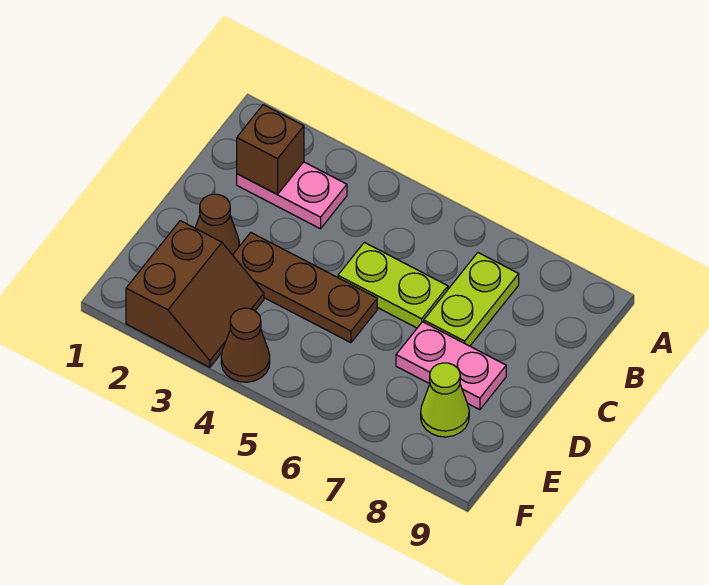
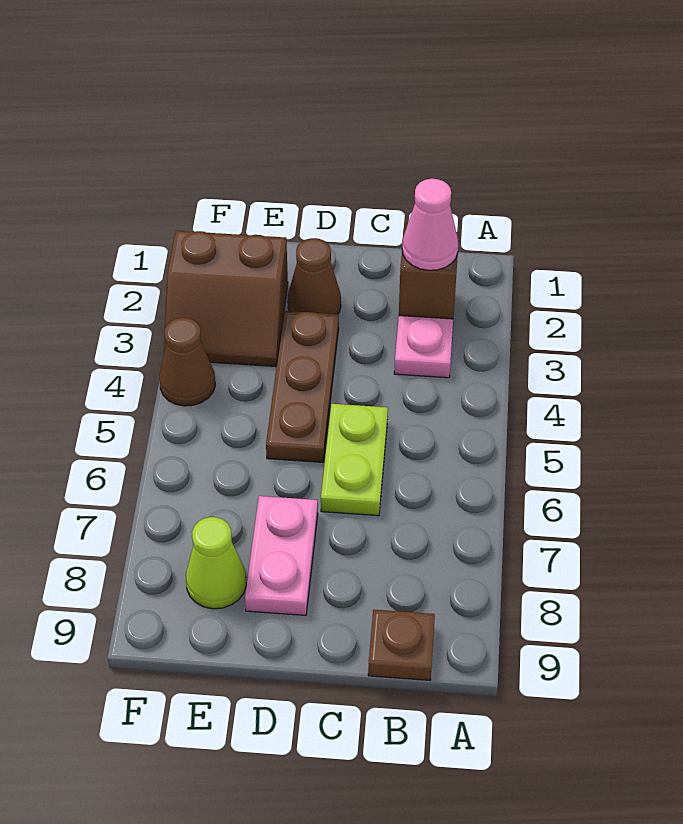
none -> pink 1x1 cone [402,179,458,270]
lime 1x2 plate [424,253,519,346] -> none
none -> brown 1x1 plate [368,610,435,680]

